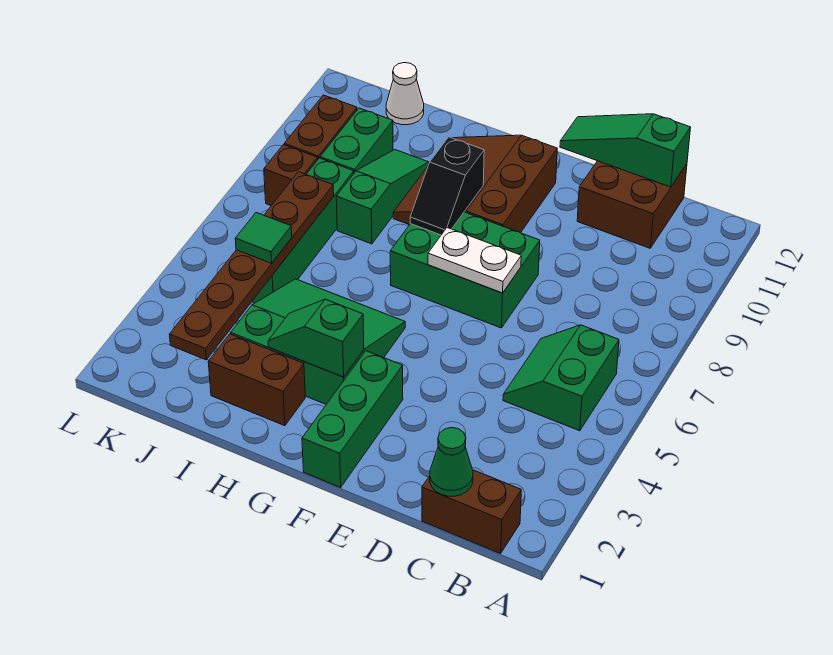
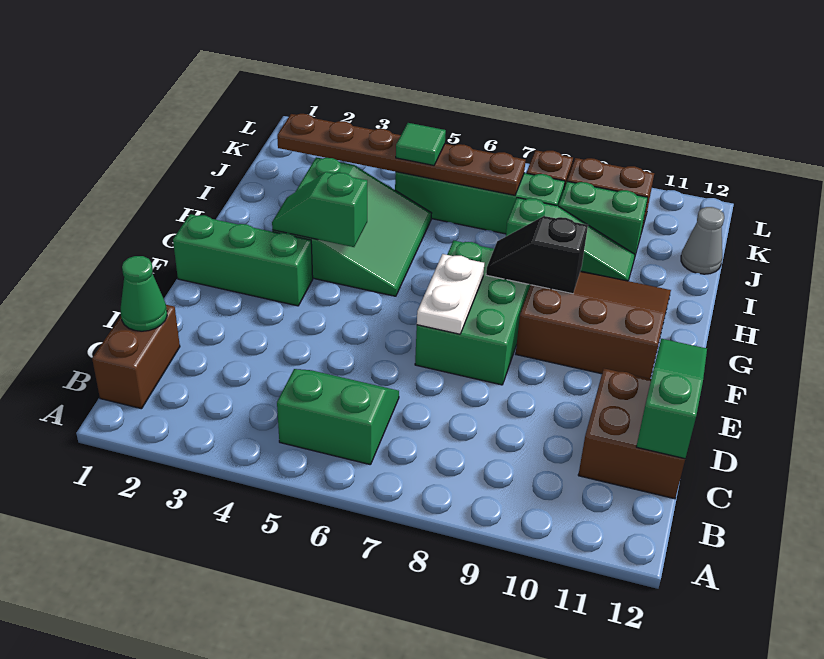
green 1x2 slope [268,299,364,377] -> green 1x2 slope turned to [272,172,367,247]
brown 1x2 brick [208,334,305,426] -> none
white 1x1 cone [386,63,424,125] -> grey 1x1 cone [681,207,724,274]

